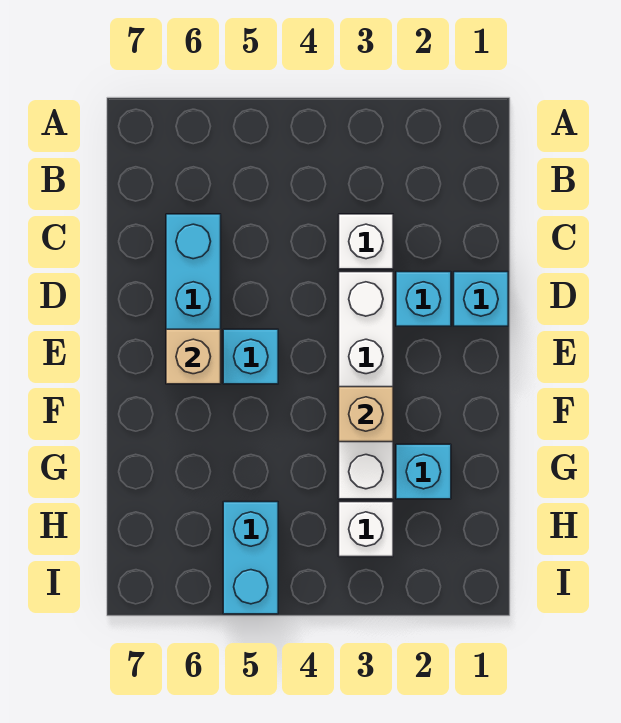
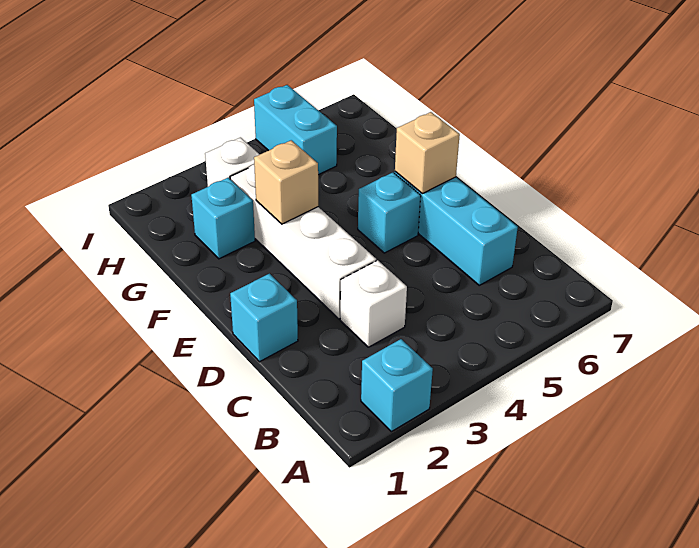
cyan 1x1 brick [396,272,451,326] -> cyan 1x1 brick moved to [361,339,433,432]

